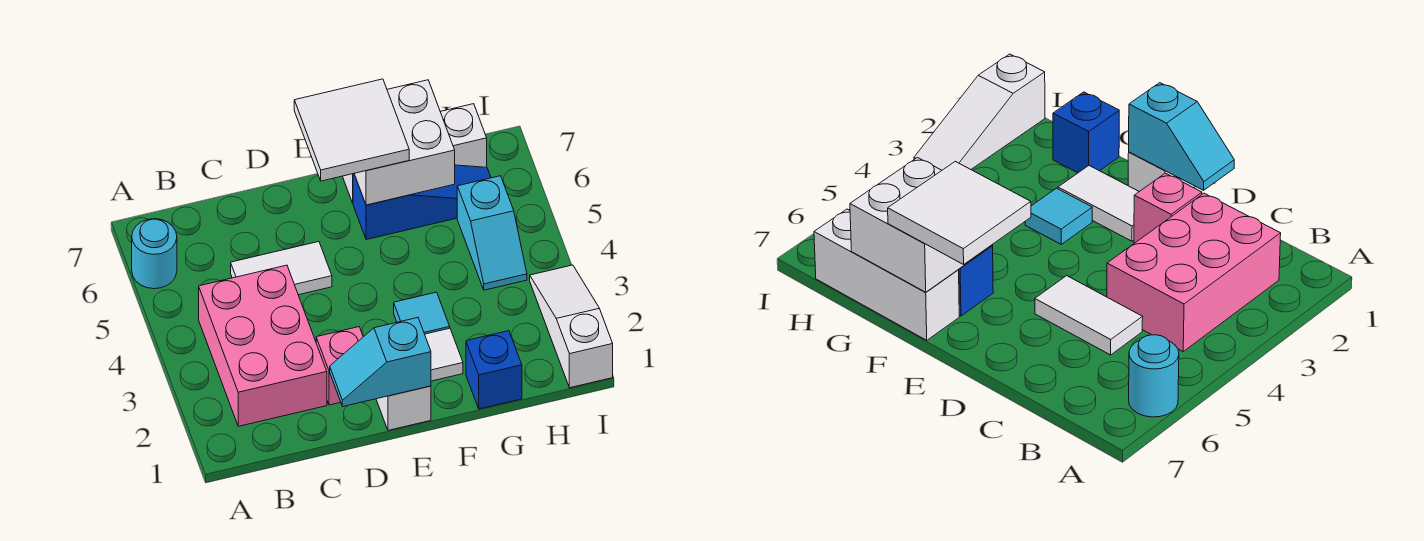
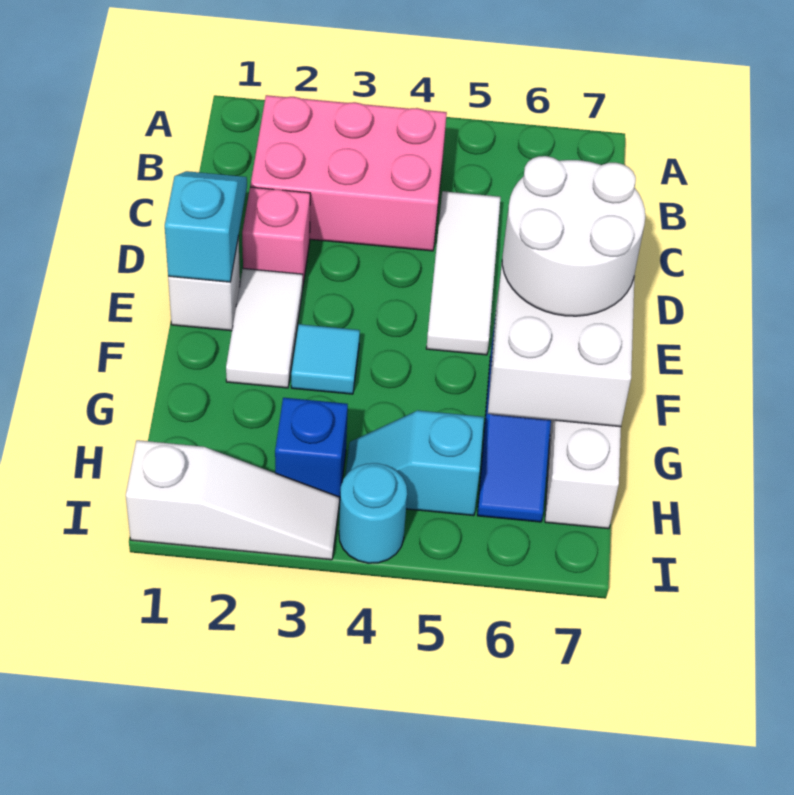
cyan 1x1 round brick [132,219,177,289] -> cyan 1x1 round brick moved to [339,463,407,563]
white 1x2 tile [231,242,332,295] -> white 1x3 tile [426,191,501,355]
white 2x2 tile [294,79,409,181] -> white 2x2 round brick [502,156,645,316]
blue 1x1 brick [466,331,522,409] -> blue 1x1 brick moved to [275,398,348,502]

